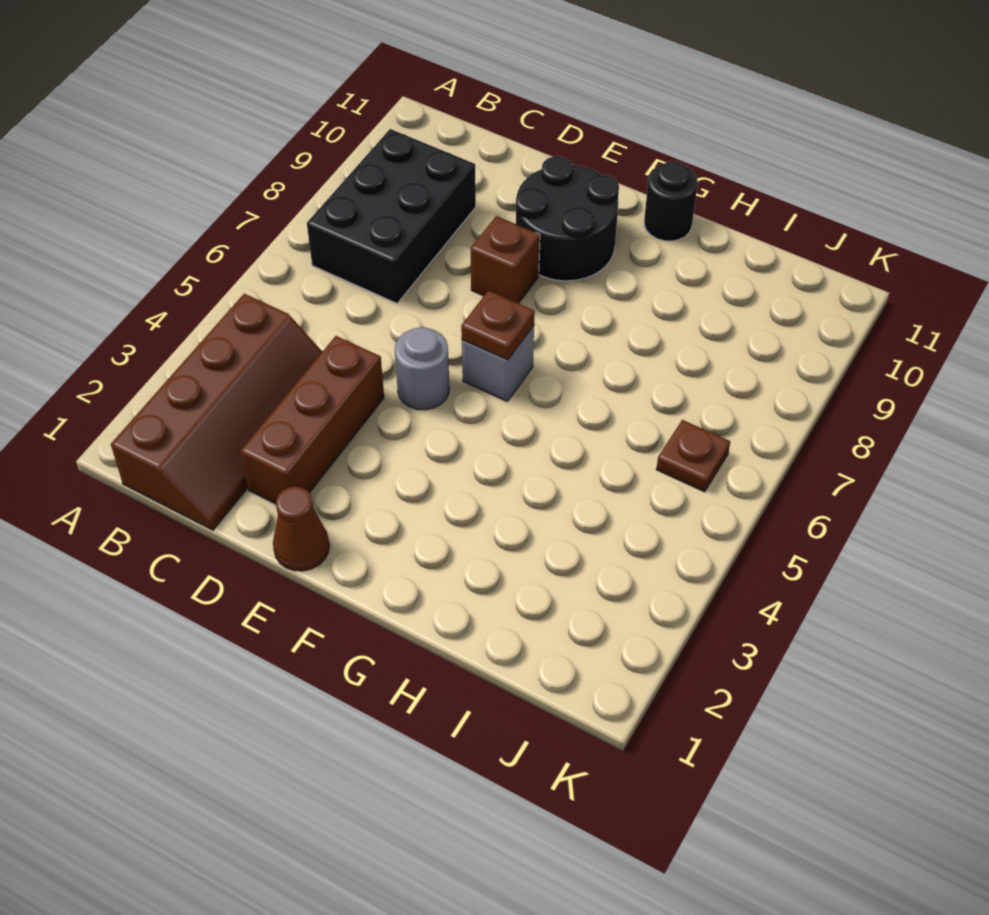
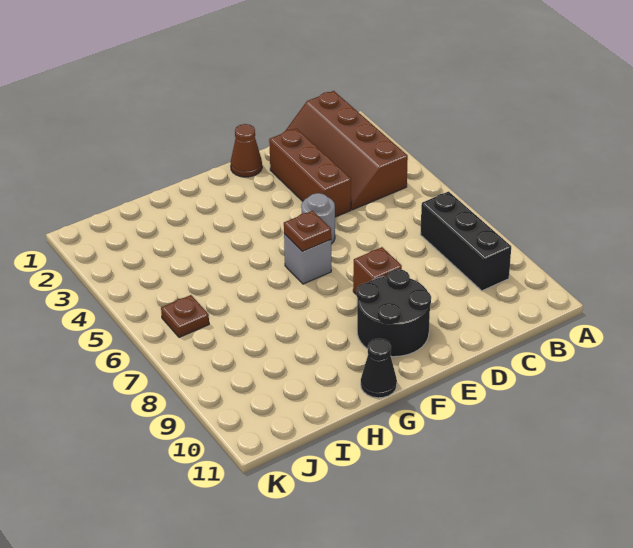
black 2x3 brick [307,129,476,303] -> black 1x3 brick [420,191,511,291]
black 1x1 round brick [644,161,698,241] -> black 1x1 cone [361,339,397,398]

